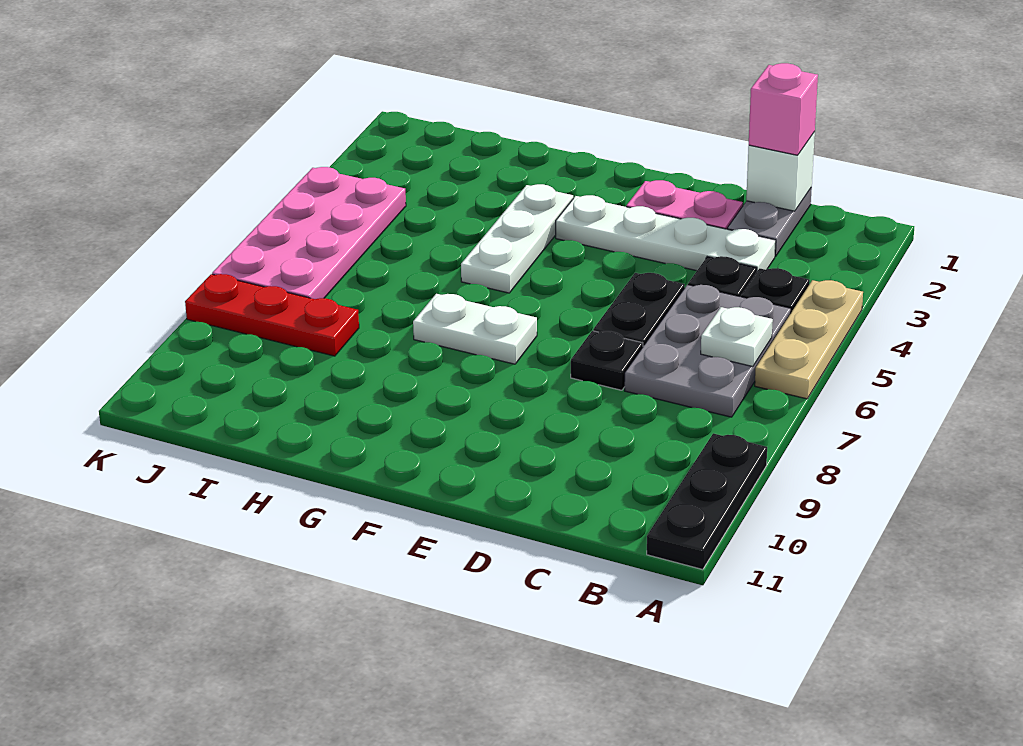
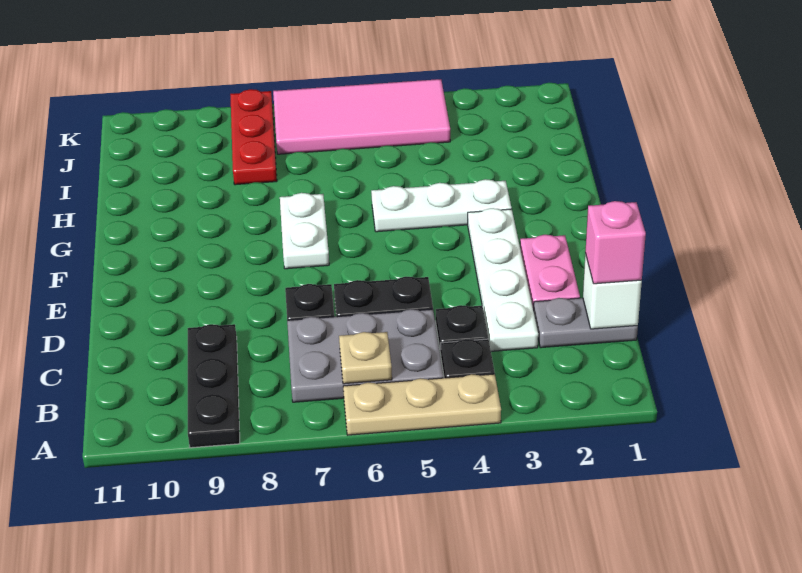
black 1x3 plate [647,433,767,570] -> black 1x3 plate turned to [188,324,240,448]
white 1x1 plate [701,307,773,367] -> tan 1x1 plate [339,332,392,384]
pink 2x4 plate [212,167,406,299] -> pink 2x4 tile [273,79,450,154]

